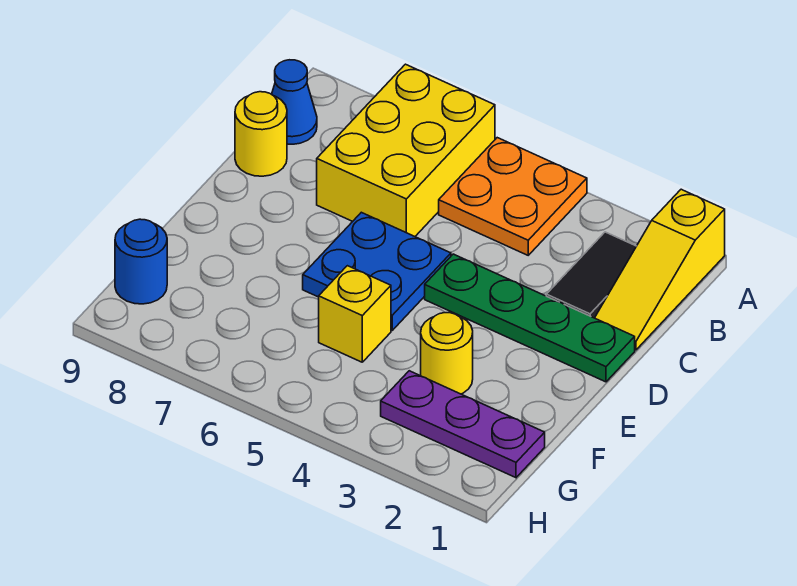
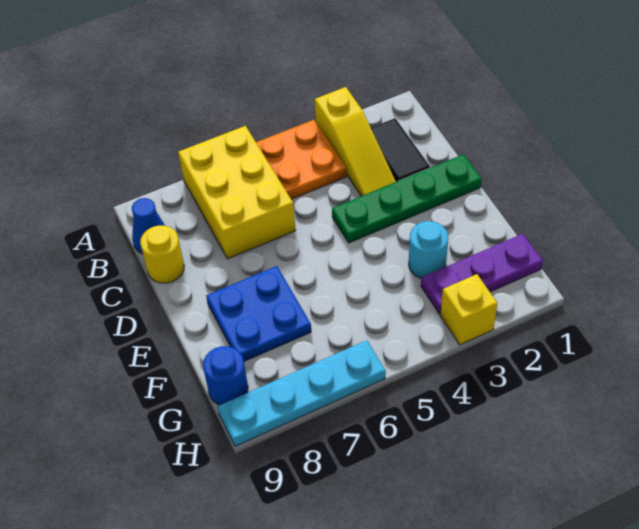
yellow 1x3 slope [595,189,725,350] -> yellow 1x3 slope moved to [315,87,396,196]
blue 2x2 plate [303,212,451,330] -> blue 2x2 plate moved to [206,266,311,361]
yellow 1x1 round brick [421,313,473,394] -> cyan 1x1 round brick [409,221,448,278]
yellow 1x1 brick [319,266,391,362] -> yellow 1x1 brick moved to [440,274,497,345]
none -> cyan 1x4 plate [217,340,386,446]

